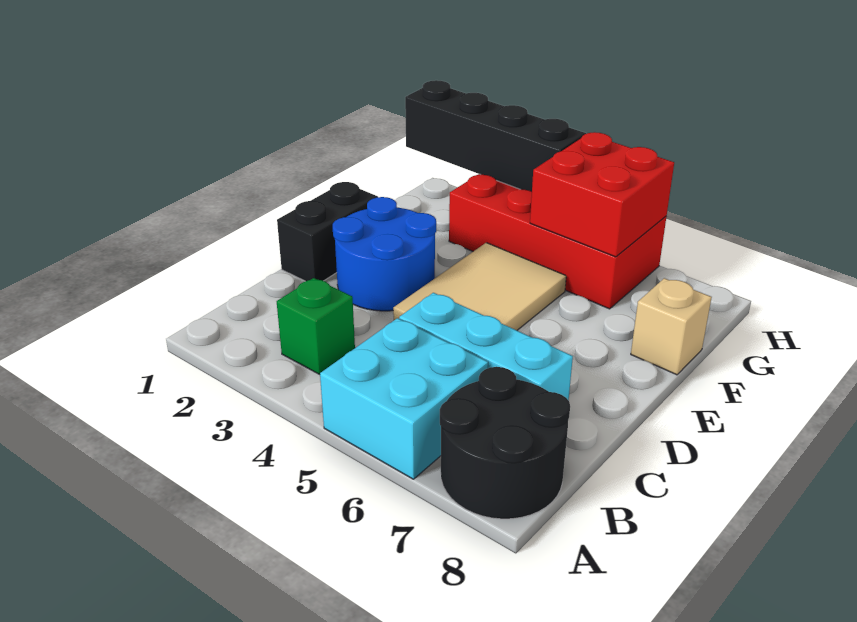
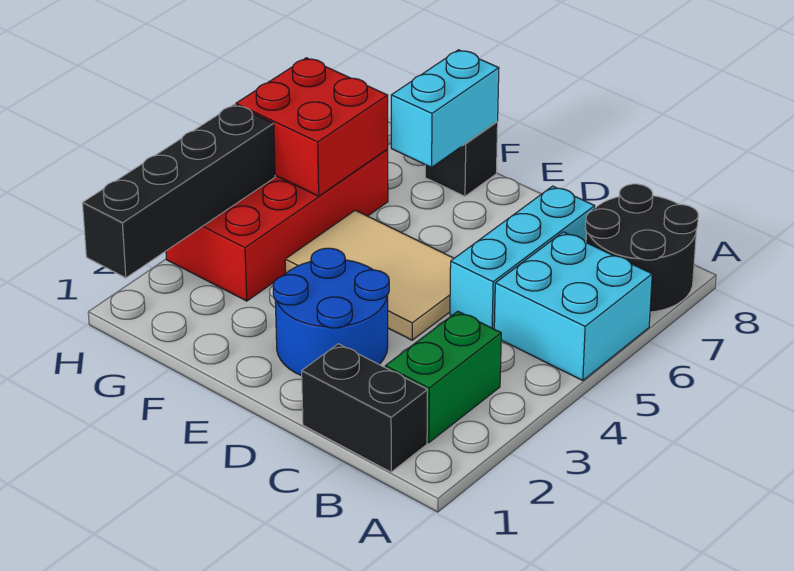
green 1x1 brick [277,278,355,374] -> green 1x2 brick [385,311,501,443]
black 1x2 brick [277,182,378,281] -> black 1x2 brick moved to [302,344,427,472]
none -> cyan 1x2 brick [391,50,499,167]
tan 1x1 brick [631,278,712,375] -> black 1x1 brick [425,122,498,196]

